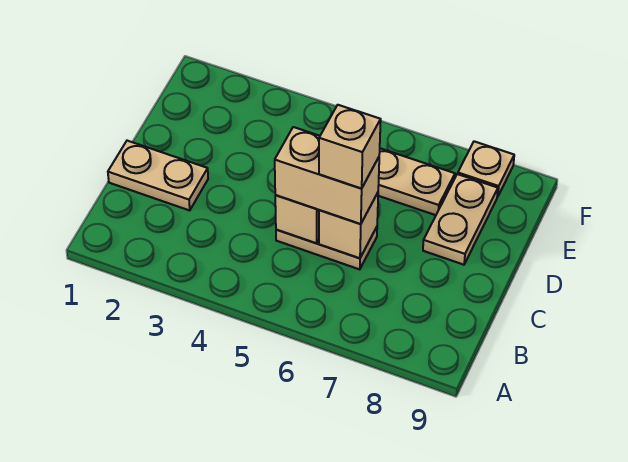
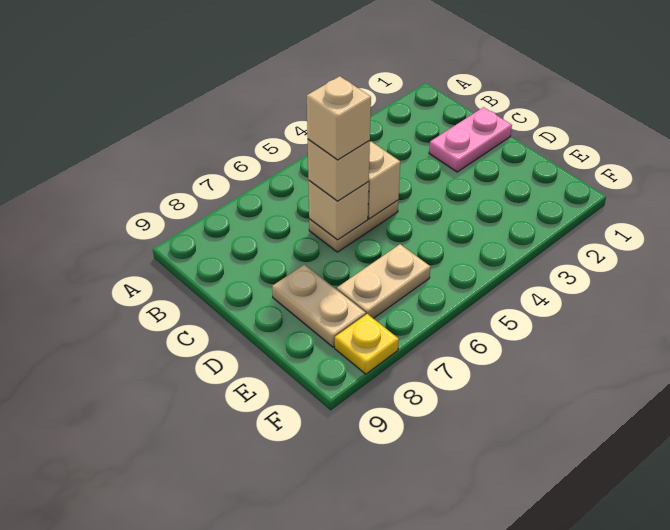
tan 1x2 plate [108,141,208,210] -> pink 1x2 plate [429,107,512,172]
tan 1x2 brick [275,127,379,224] -> tan 1x1 brick [308,139,370,201]
tan 1x1 plate [458,141,514,197] -> yellow 1x1 plate [335,314,399,374]

